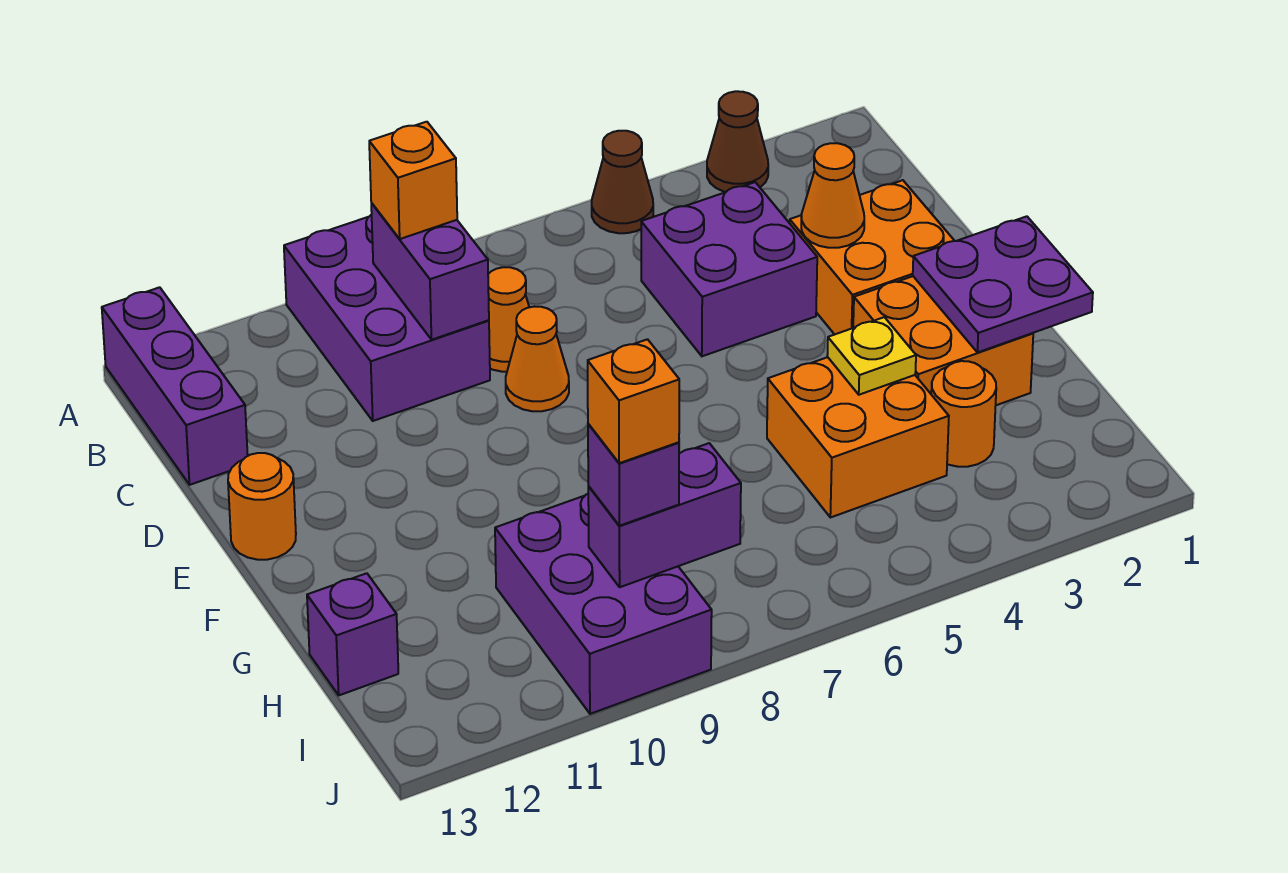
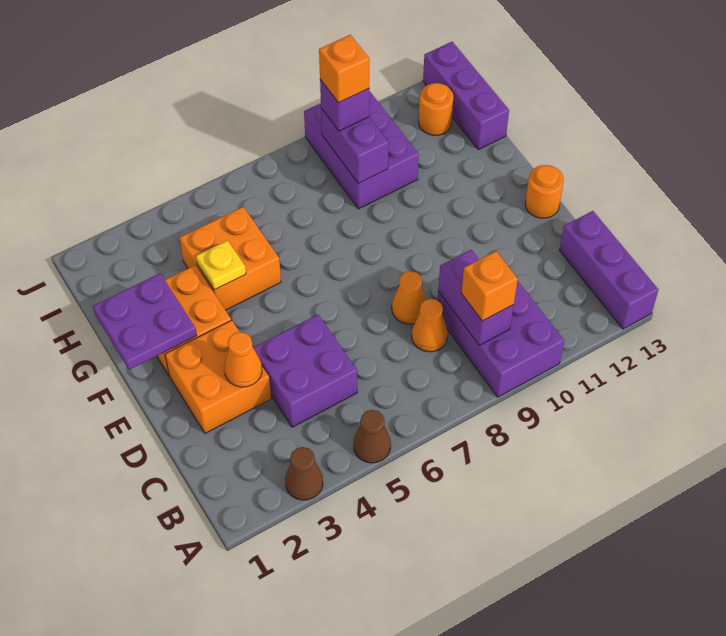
orange 1x1 round brick [931,361,996,467] -> orange 1x1 round brick moved to [419,83,453,135]
purple 1x1 brick [307,573,398,695] -> purple 1x3 brick [423,42,509,150]
purple 1x2 brick [588,443,741,587] -> purple 1x2 brick turned to [321,108,389,183]

